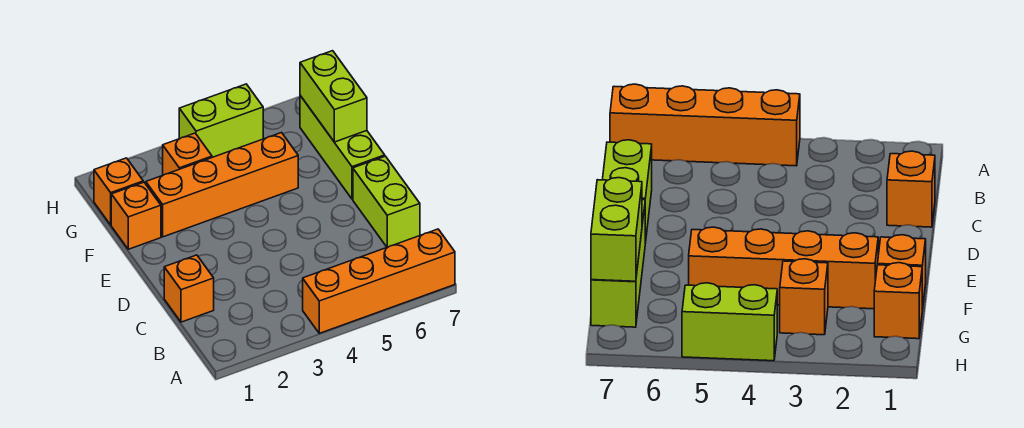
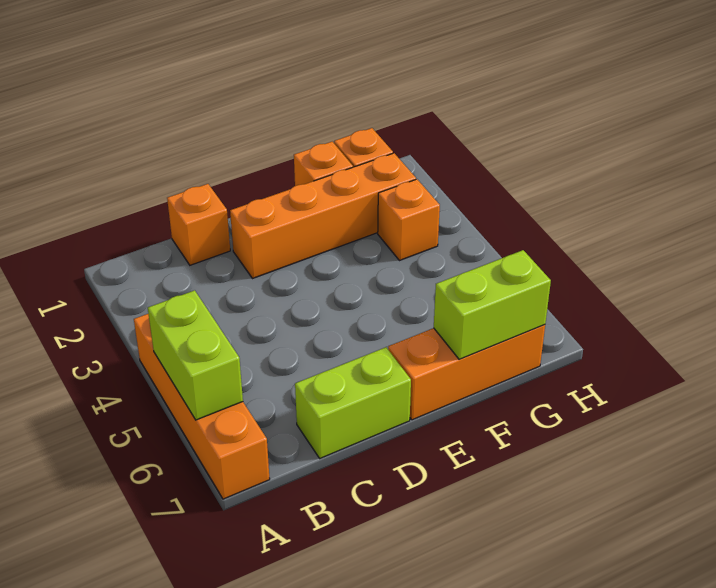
lime 1x3 brick [300,96,385,199] -> orange 1x3 brick [388,325,545,420]
orange 1x4 brick [146,133,298,237] -> orange 1x4 brick turned to [230,153,416,279]
lime 1x2 brick [179,84,263,157] -> lime 1x2 brick moved to [148,290,243,420]

